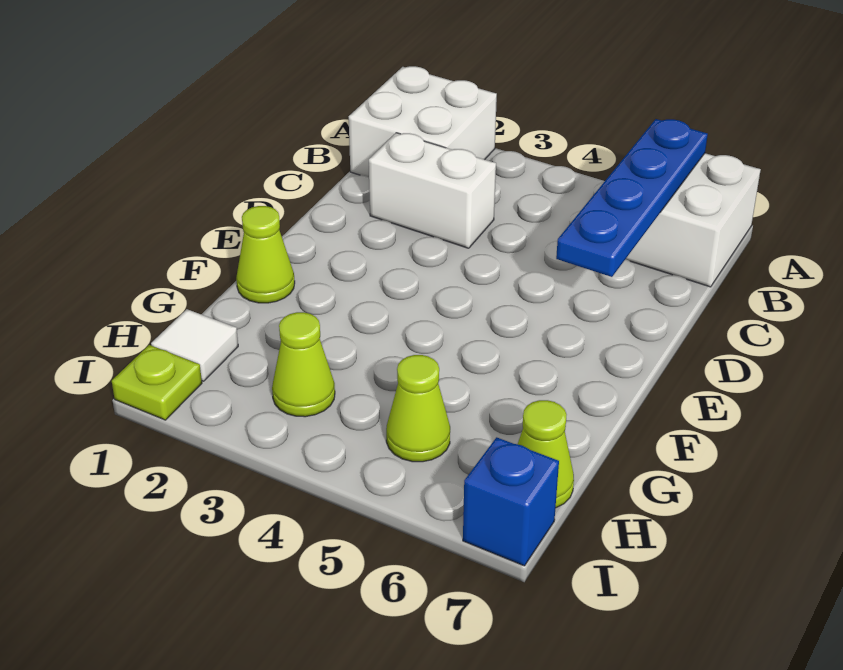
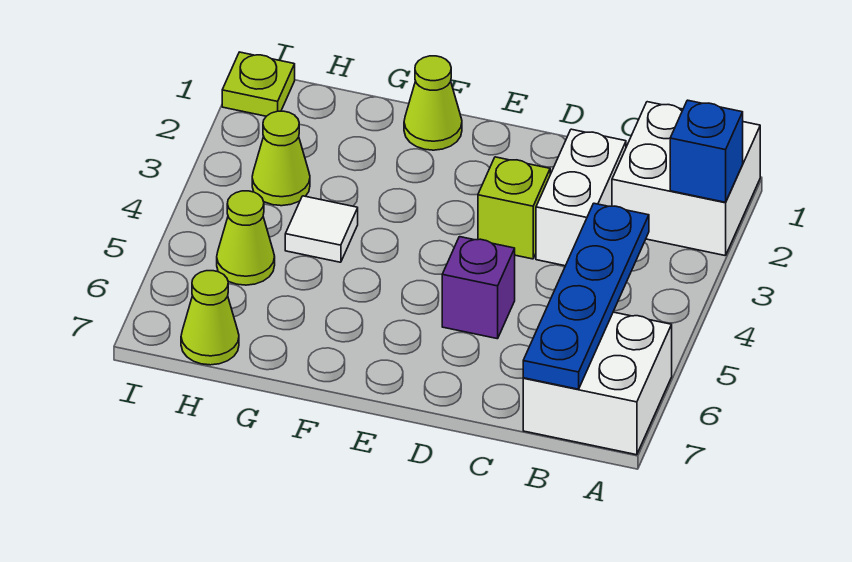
blue 1x4 plate [556,119,708,277] -> blue 1x4 plate turned to [523,203,649,389]
none -> lime 1x1 brick [478,157,550,259]
none -> purple 1x1 brick [442,237,515,339]
white 1x1 tile [151,309,238,381] -> white 1x1 tile moved to [285,196,358,262]
blue 1x1 brick [463,437,559,566] -> blue 1x1 brick moved to [670,100,743,202]

